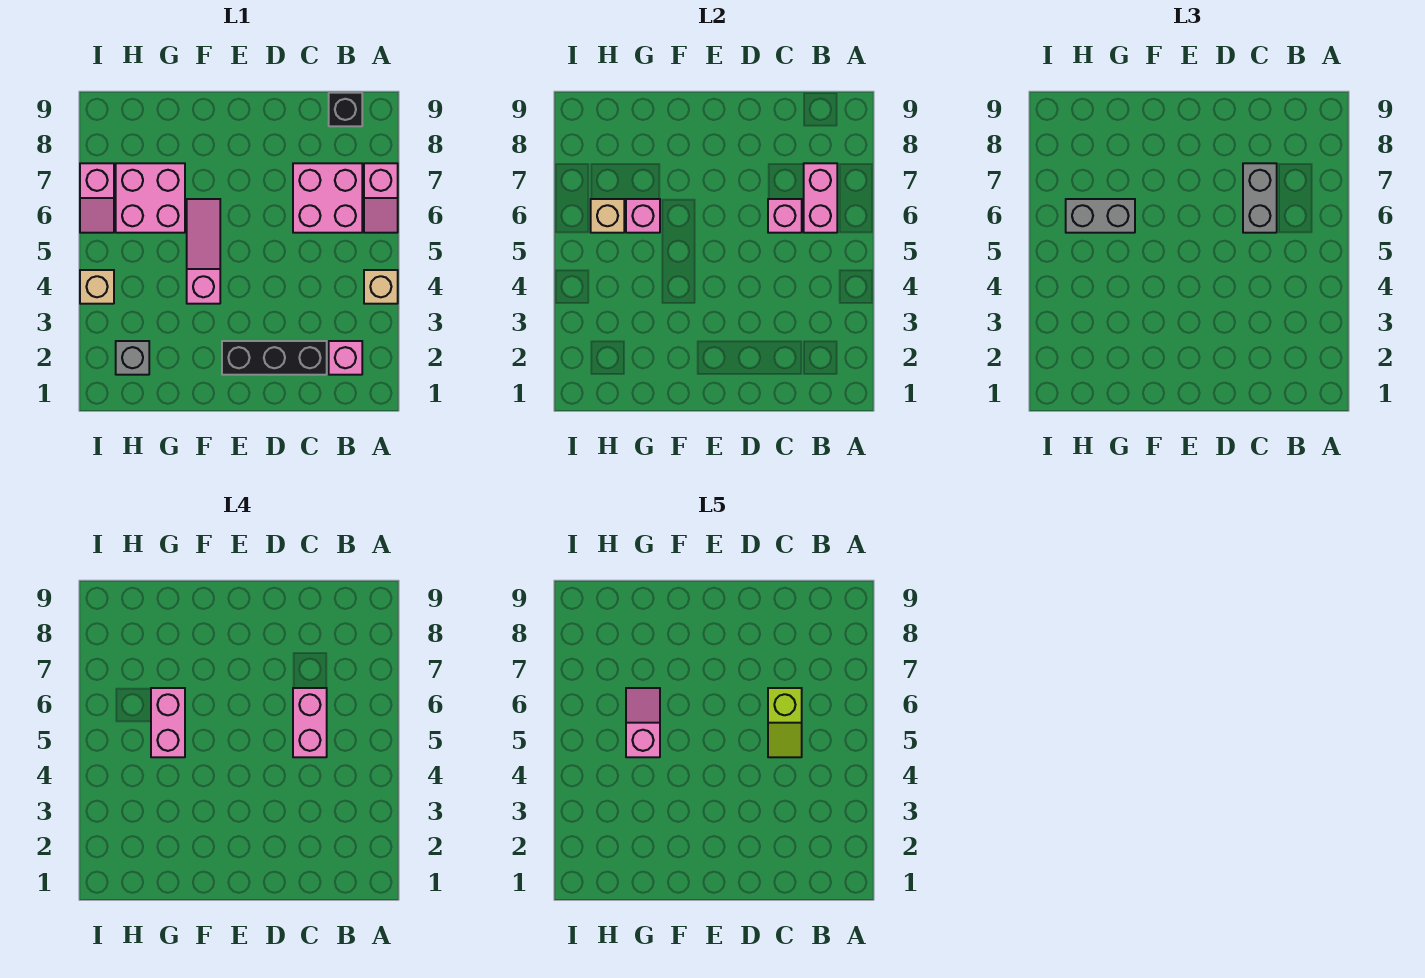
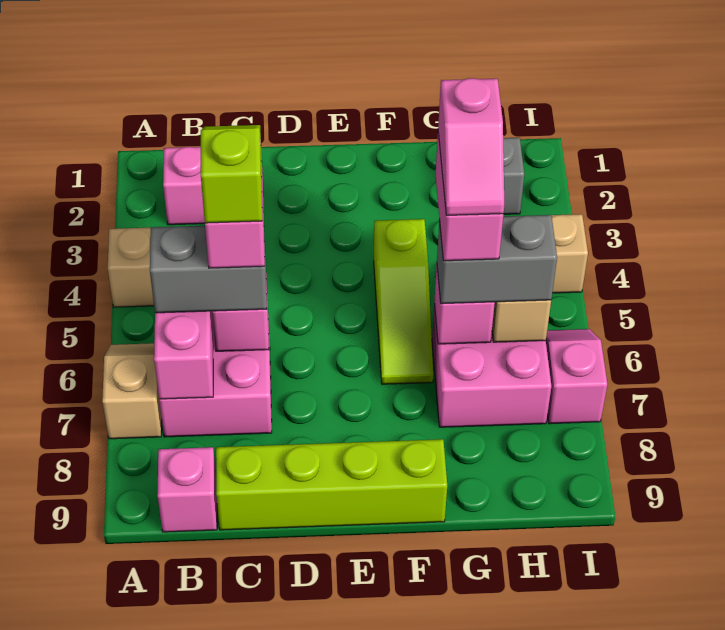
pink 1x2 slope [364,163,398,233] -> tan 1x2 slope [102,343,162,439]
black 1x1 brick [329,93,362,126] -> pink 1x1 brick [157,447,217,532]
black 1x3 brick [222,341,327,375] -> none
grey 1x2 brick [1243,163,1277,233] -> grey 1x2 brick turned to [150,226,267,313]
none -> lime 1x4 brick [216,439,447,530]
pink 1x3 slope [187,199,220,304] -> lime 1x3 slope [374,219,433,384]

